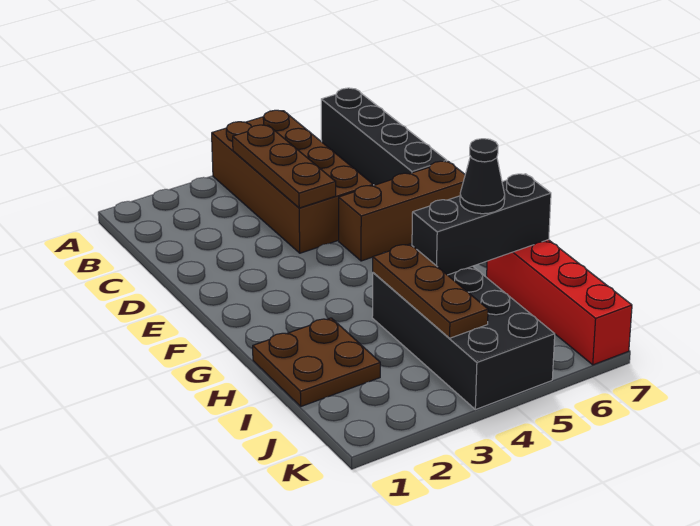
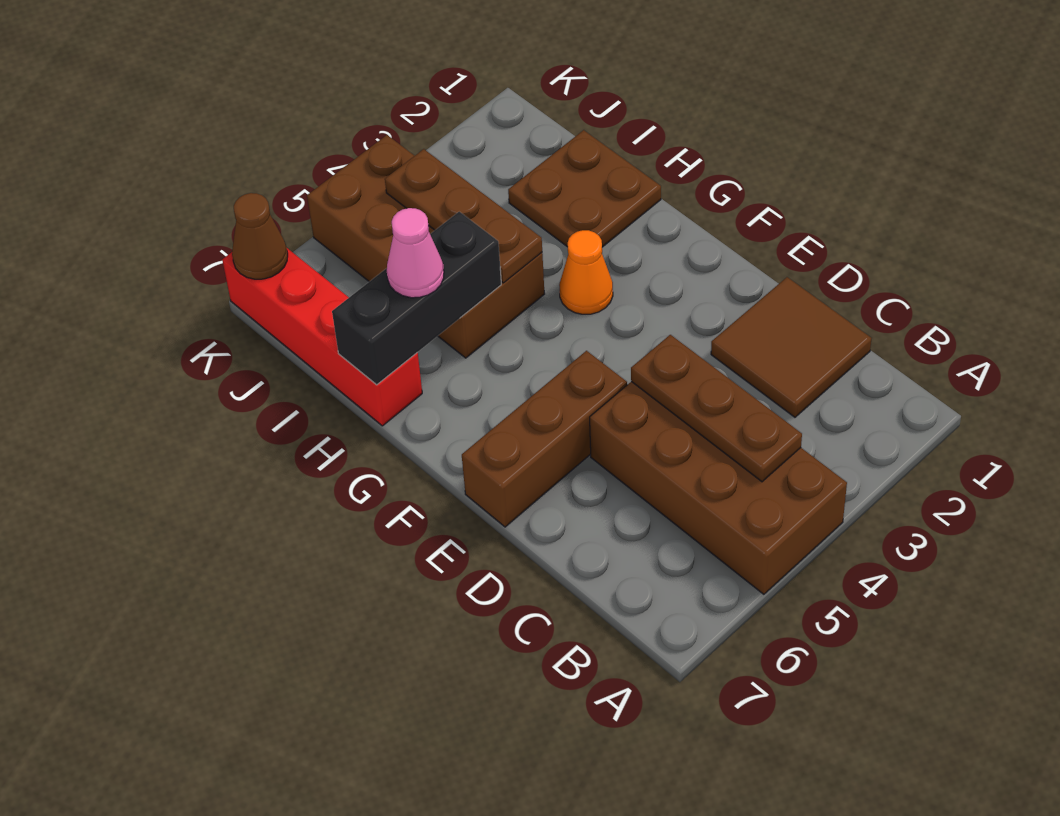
black 1x4 brick [321,88,447,185] -> none
none -> brown 2x2 tile [711,277,872,417]
none -> orange 1x1 cone [559,230,613,314]
black 2x4 brick [372,266,555,410] -> brown 2x4 brick [307,135,545,358]
black 1x1 cone [460,139,505,214] -> pink 1x1 cone [387,208,444,298]
none -> brown 1x1 cone [232,193,288,279]

